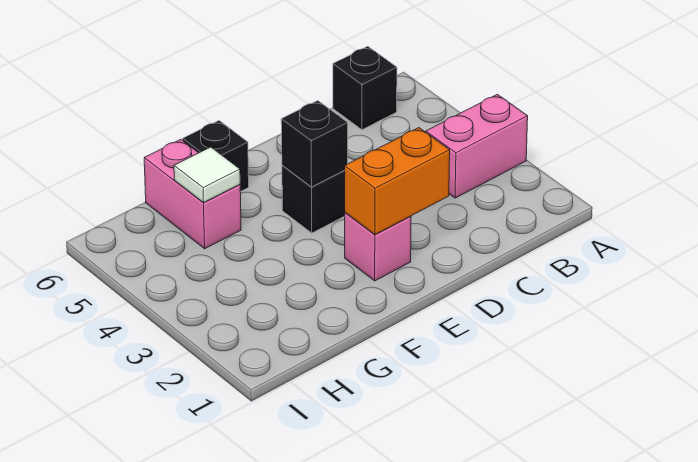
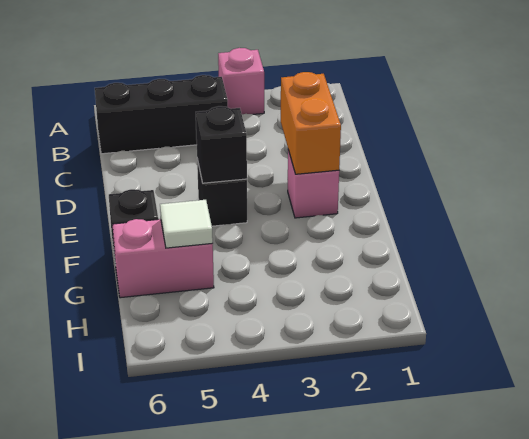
pink 1x2 brick [426,94,528,198] -> pink 1x1 brick [218,48,264,115]
black 1x1 brick [333,46,397,130] -> black 1x3 brick [95,75,228,154]

